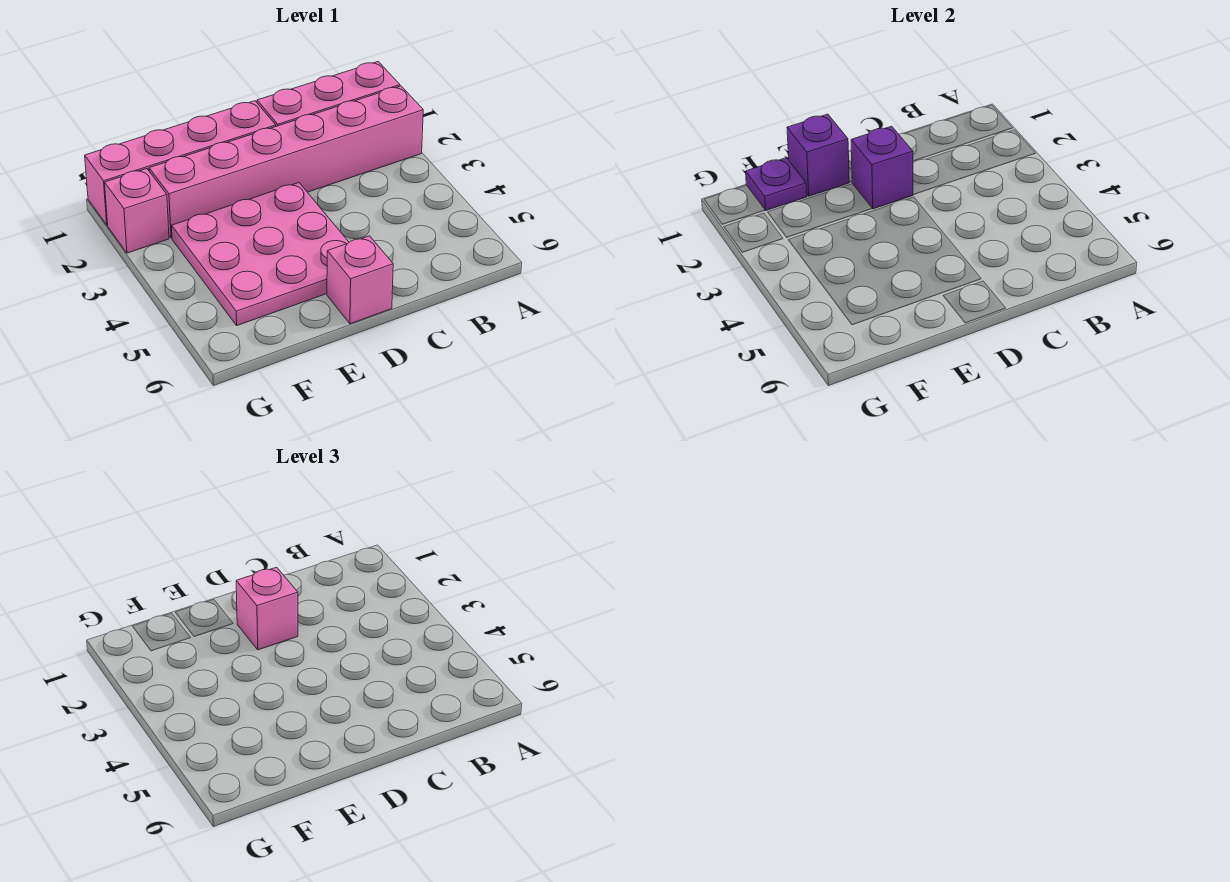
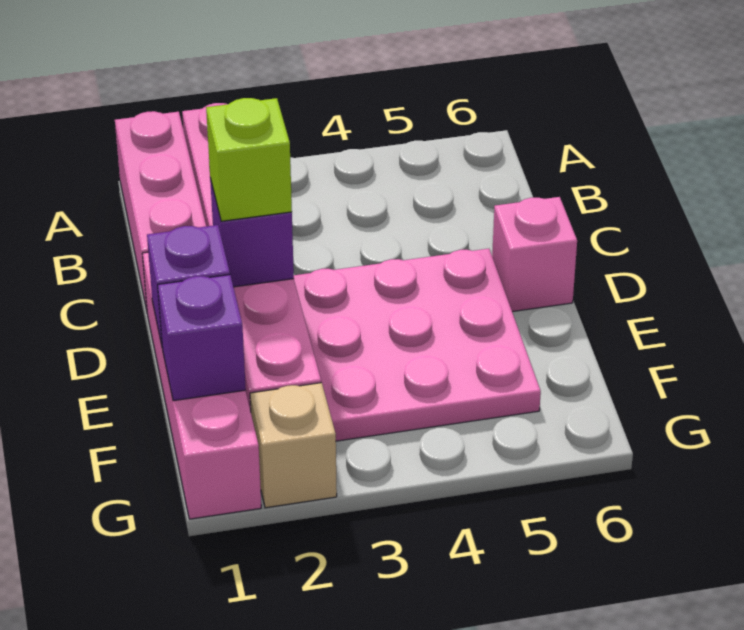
pink 1x1 brick [236,567,298,650] -> lime 1x1 brick [206,98,292,221]
purple 1x1 plate [746,158,807,210] -> purple 1x1 brick [158,275,246,401]
pink 1x1 brick [105,169,169,253] -> tan 1x1 brick [250,383,337,508]

